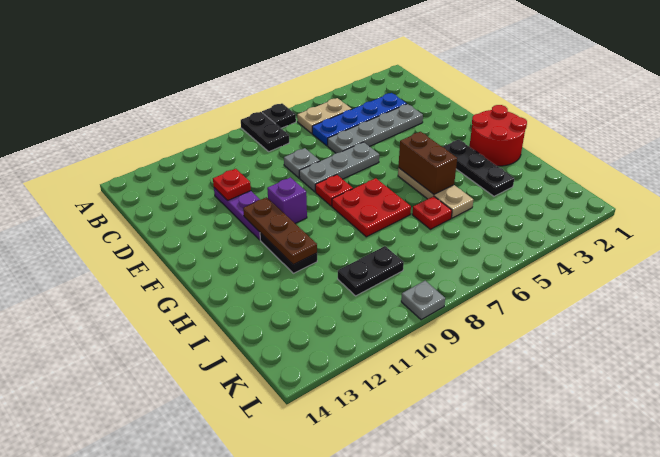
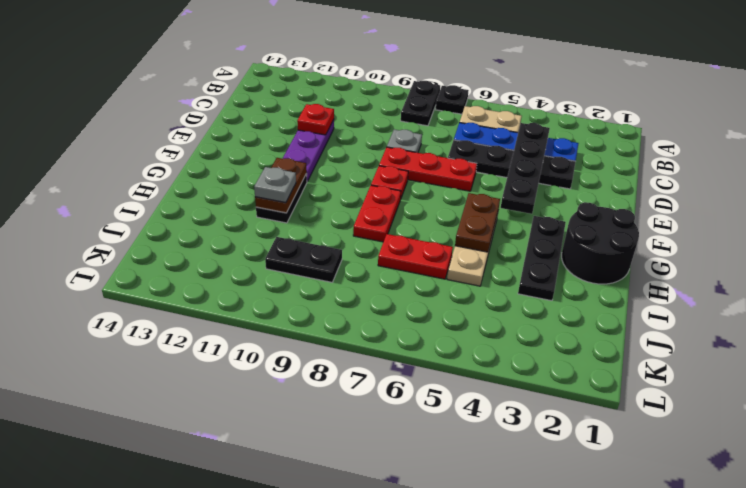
none -> black 1x4 plate [501,123,550,214]
grey 1x4 plate [328,104,423,153] -> black 1x4 plate [448,140,576,189]
grey 1x3 plate [299,142,379,192] -> red 1x3 plate [379,147,477,191]
purple 1x1 brick [267,177,307,223] -> none
brown 1x3 plate [243,197,317,265] -> brown 1x2 plate [255,158,307,213]
red 2x2 round brick [469,105,527,166] -> black 2x2 round brick [562,202,639,284]
brown 1x2 brick [398,132,457,194] -> brown 1x2 plate [455,193,500,252]
red 2x2 plate [332,178,411,237] -> red 1x2 plate [353,185,401,242]
red 1x1 plate [412,196,452,229] -> red 1x2 plate [378,234,453,279]
grey 1x1 plate [401,281,445,320] -> grey 1x1 plate moved to [254,167,296,203]

